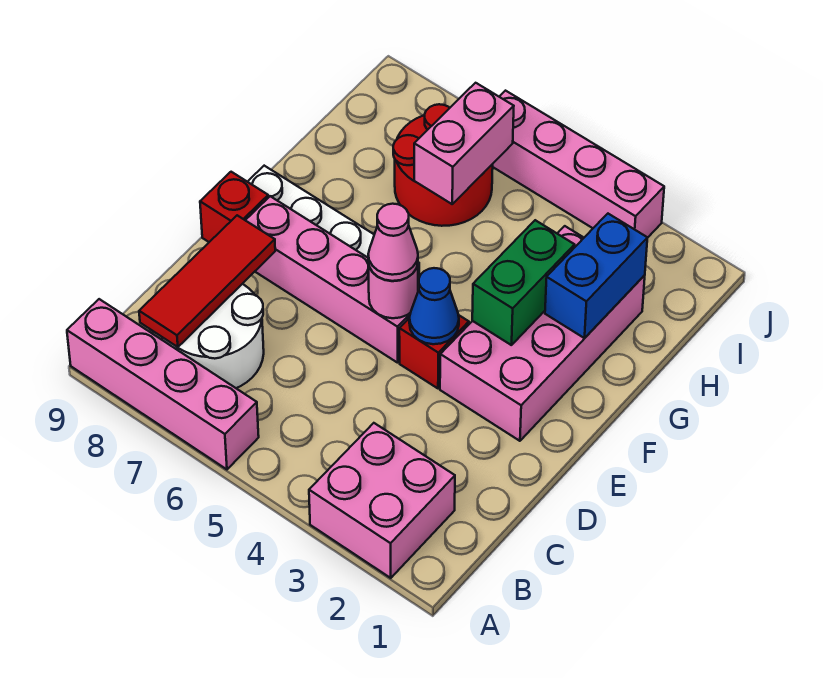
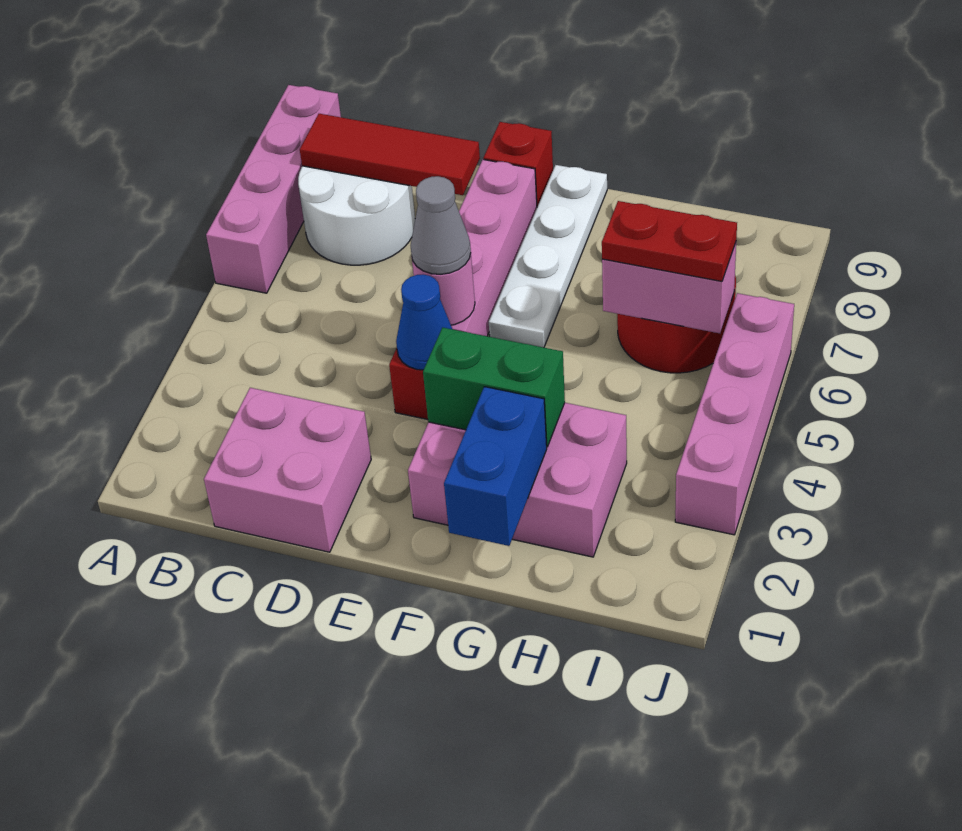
pink 2x2 brick [309,423,455,578] -> pink 2x2 brick moved to [204,388,371,552]
pink 2x4 brick [440,226,645,441] -> pink 2x3 brick [408,403,627,557]
pink 1x1 cone [368,204,418,281] -> grey 1x1 cone [411,176,471,274]
blue 1x2 brick [545,214,647,338] -> blue 1x2 brick turned to [444,387,547,546]
none -> red 1x2 plate [602,201,737,281]

